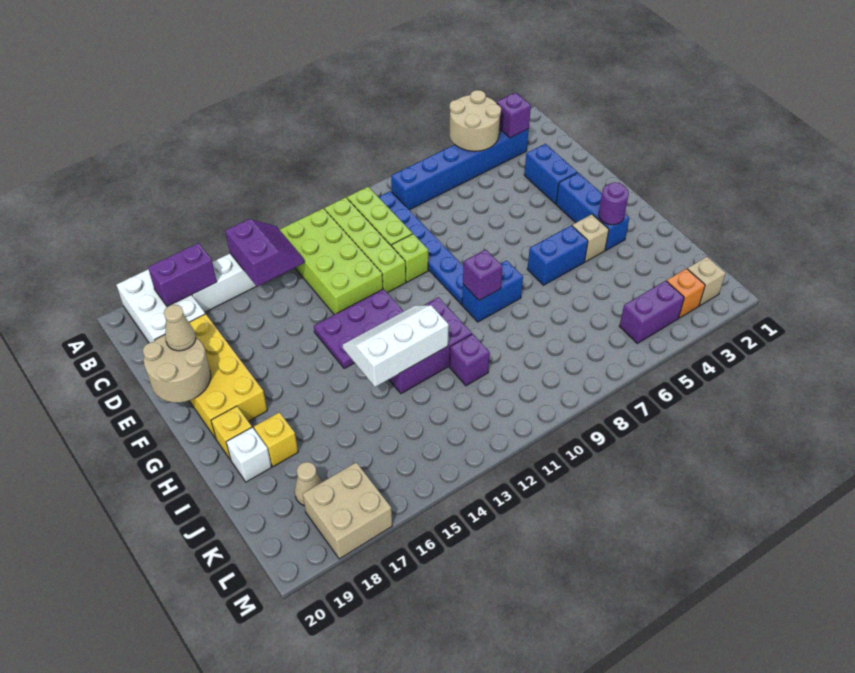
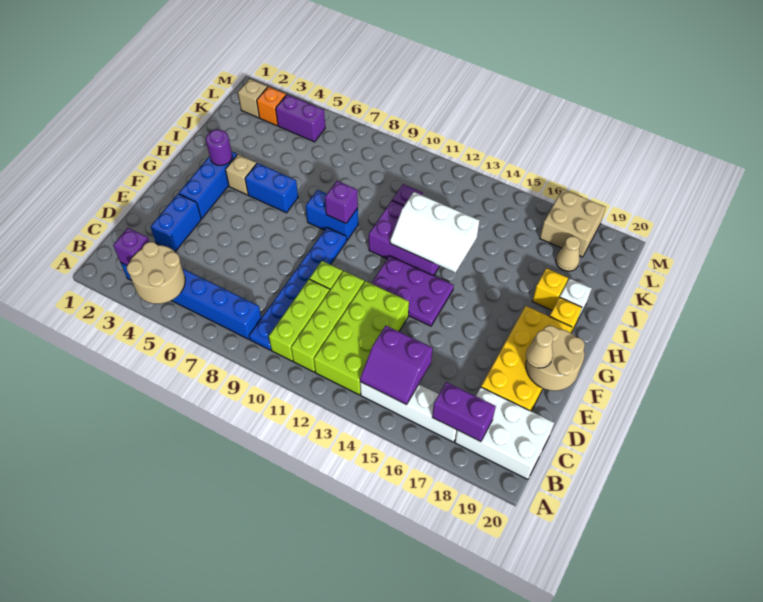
white 2x3 brick [117,269,205,343] -> white 2x3 brick turned to [455,387,554,479]
purple 2x2 slope [225,219,304,286] -> purple 2x2 slope turned to [360,326,433,405]

